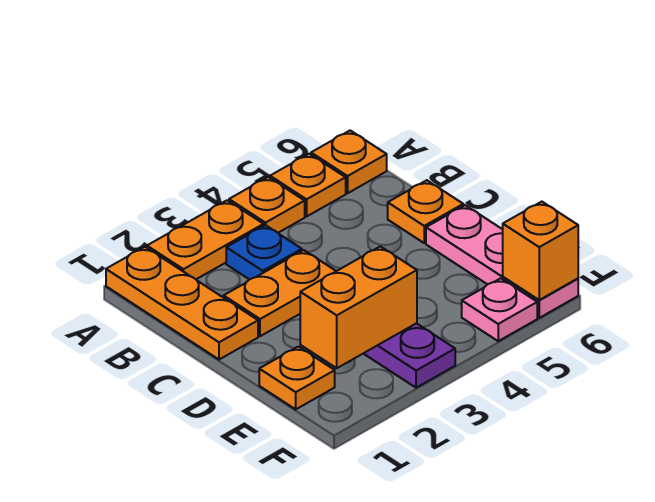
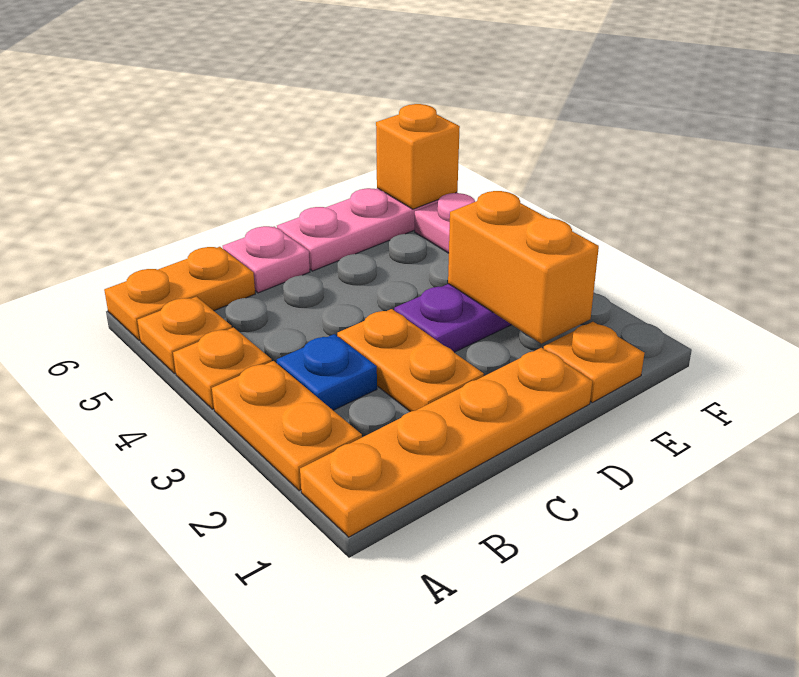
orange 1x3 plate [106,247,258,360] -> orange 1x4 plate [300,348,592,537]
orange 1x1 plate [311,131,387,193] -> orange 1x2 plate [104,247,255,341]
orange 1x1 plate [388,180,463,243] -> pink 1x1 plate [223,226,310,293]

